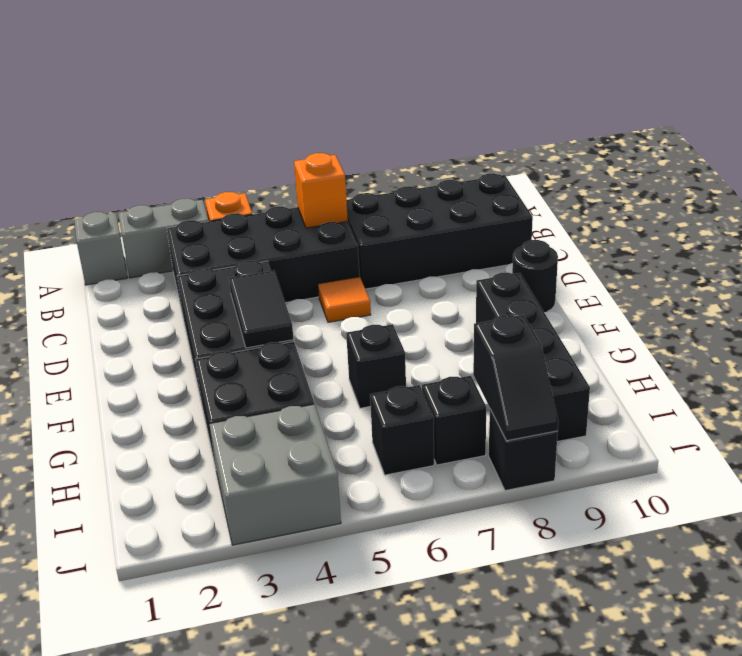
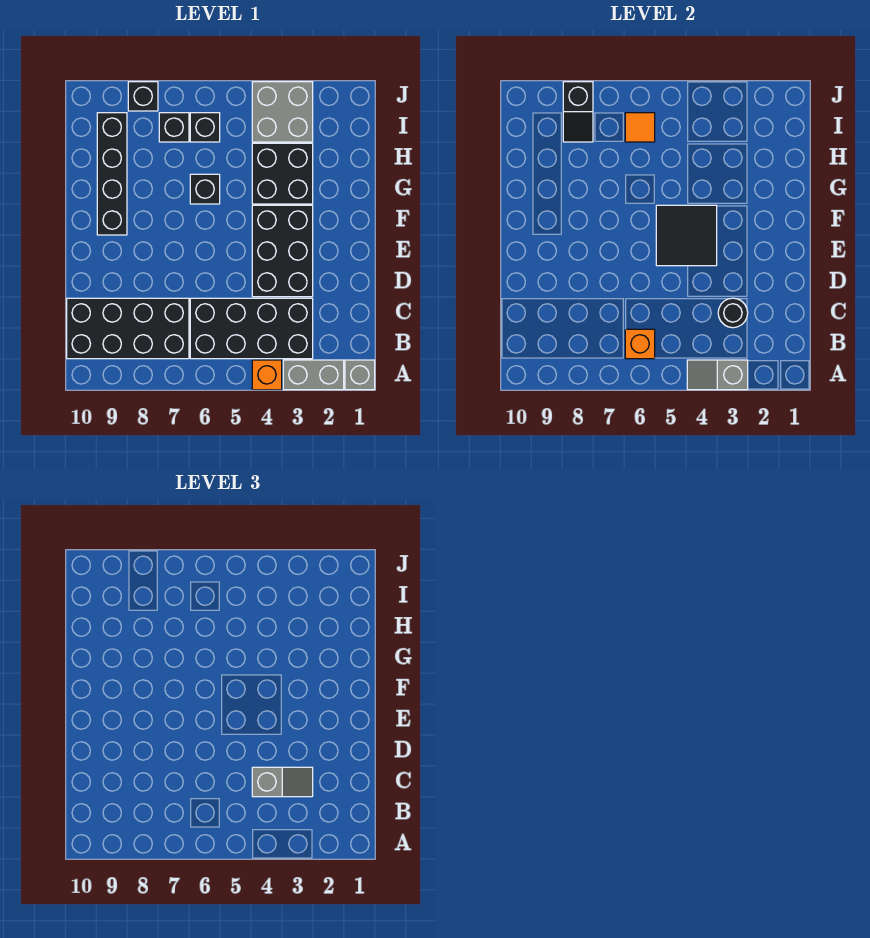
none -> grey 1x2 slope [687,360,748,390]
none -> grey 1x2 slope [252,767,313,797]
orange 1x1 tile [318,277,371,322] -> orange 1x1 tile moved to [625,113,655,142]
black 1x2 tile [229,270,294,348] -> black 2x2 tile [656,205,717,266]
black 1x1 round brick [512,240,558,312] -> black 1x1 round brick moved to [718,298,748,328]
black 1x2 slope [473,315,558,441] -> black 1x2 slope turned to [563,82,593,142]

